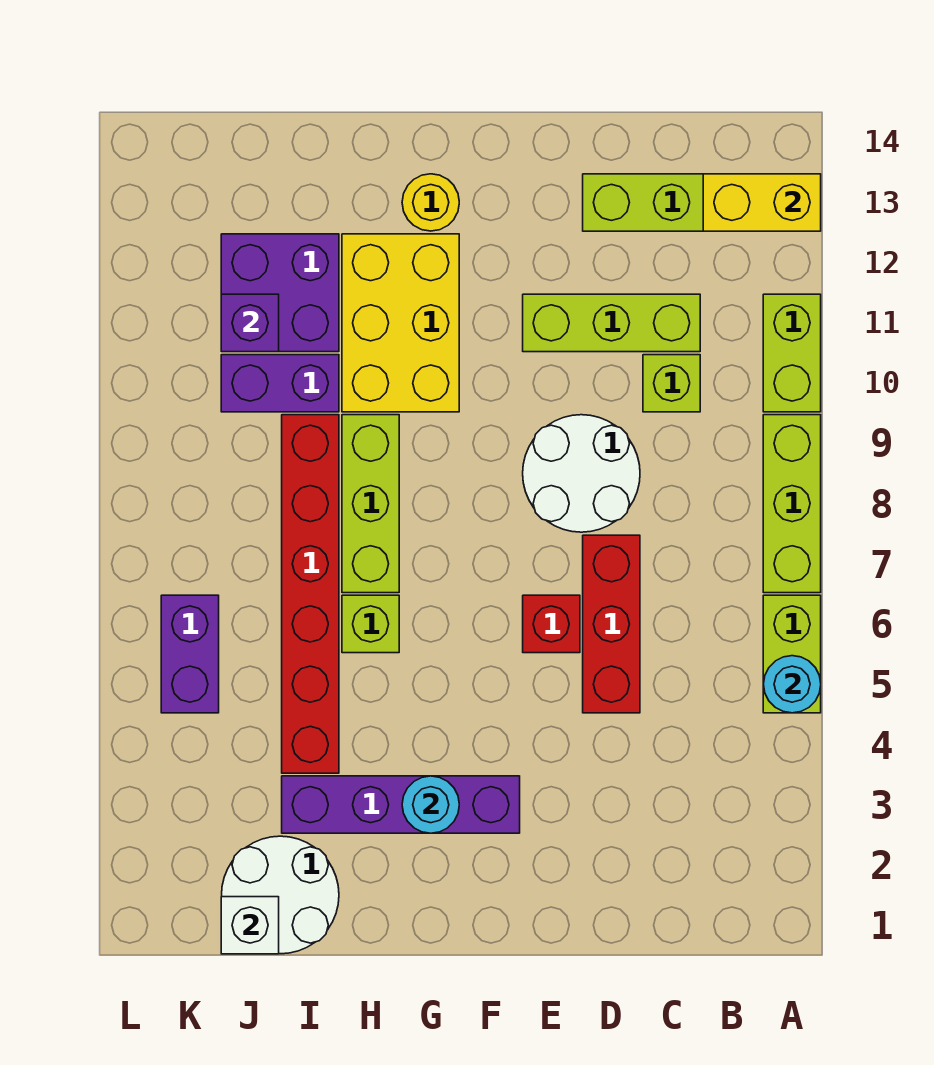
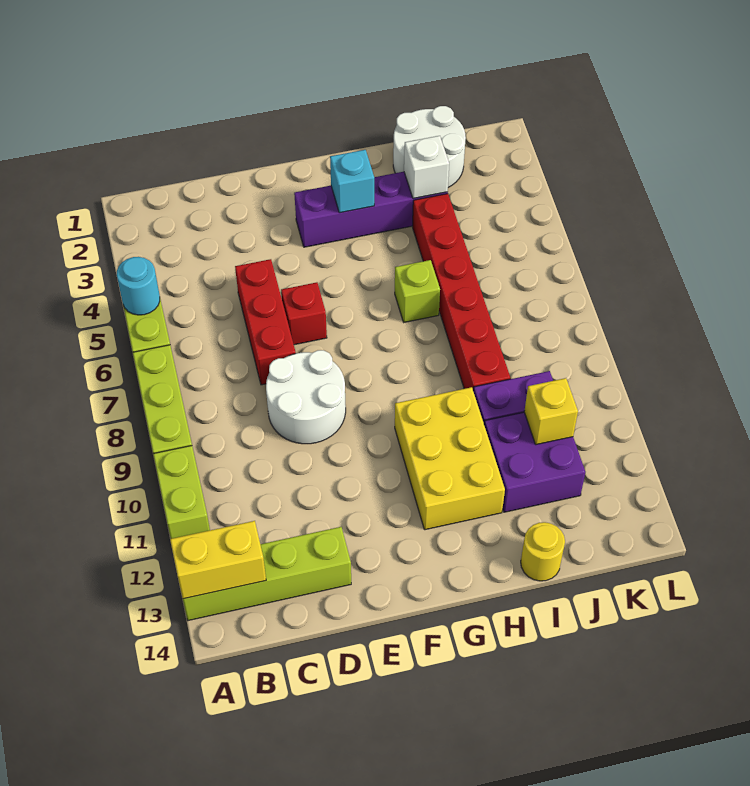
lime 1x1 brick [643,355,700,412] -> none
lime 1x3 brick [523,294,700,352] -> none
cyan 1x1 round brick [402,776,459,833] -> cyan 1x1 brick [330,150,374,213]
yellow 1x1 round brick [402,174,459,231] -> yellow 1x1 round brick moved to [521,522,565,581]
lime 1x3 brick [342,415,399,593] -> none
white 1x1 brick [221,897,279,954] -> white 1x1 brick moved to [404,136,449,198]
purple 1x1 brick [221,294,279,352] -> yellow 1x1 brick [524,378,578,445]
purple 1x2 brick [161,595,219,713] -> none

